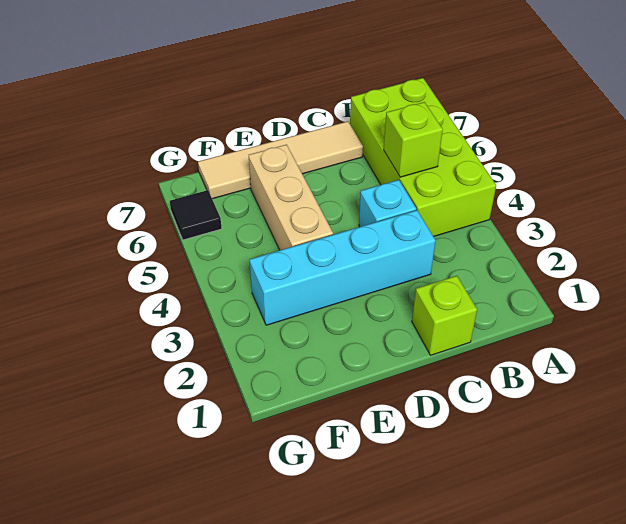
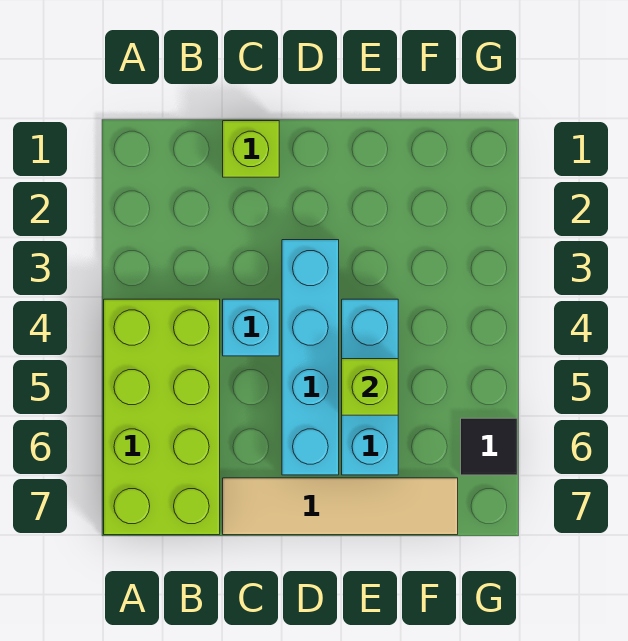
lime 1x1 brick [384,102,443,177] -> lime 1x1 brick moved to [342,359,398,415]
cyan 1x4 brick [250,210,436,325] -> cyan 1x4 brick turned to [282,240,339,475]
tan 1x3 brick [249,145,333,250] -> cyan 1x3 brick [342,299,398,475]

